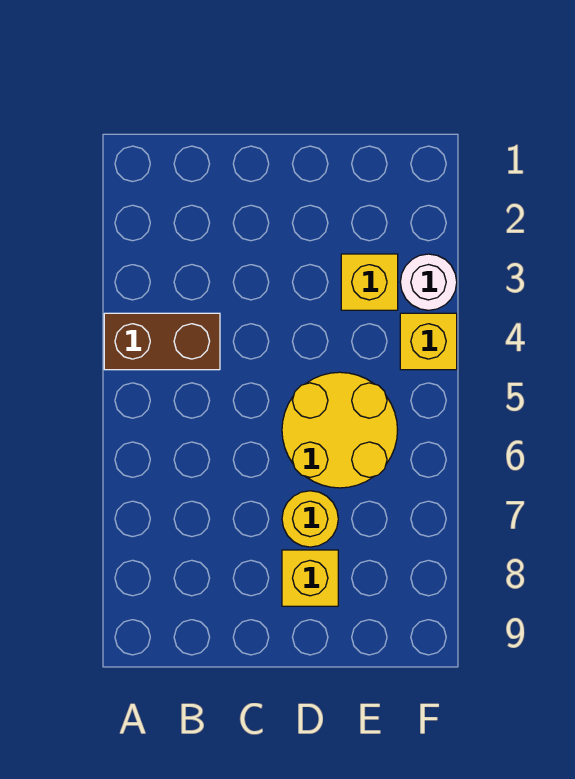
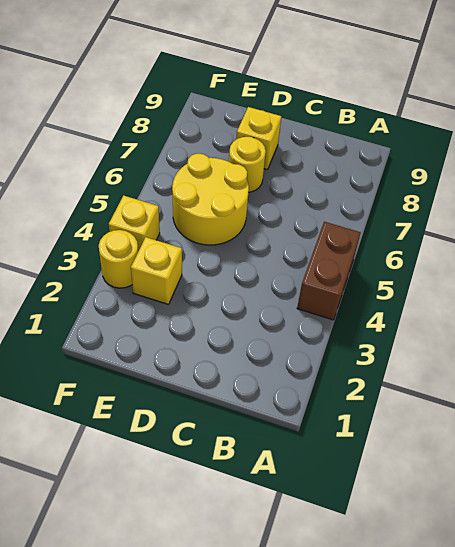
brown 1x2 brick [104,313,220,370] -> brown 1x2 brick turned to [297,222,361,320]
white 1x1 round brick [400,254,457,310] -> yellow 1x1 round brick [99,230,138,288]

